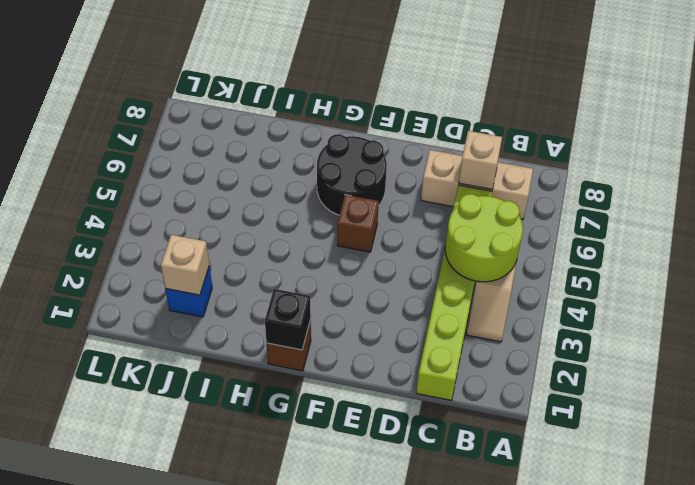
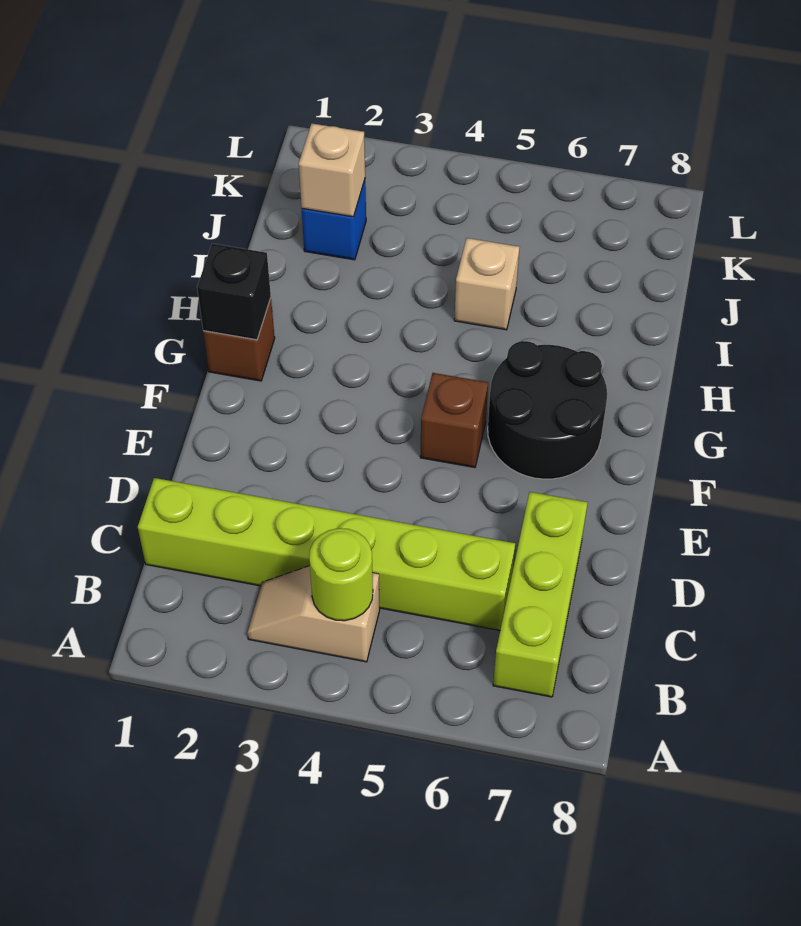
lime 2x2 round brick [445,194,523,282] -> lime 1x1 round brick [309,528,373,621]
tan 1x3 brick [421,150,533,219] -> lime 1x3 brick [493,492,588,697]
tan 1x1 brick [459,131,502,189] -> tan 1x1 brick moved to [454,238,519,330]

